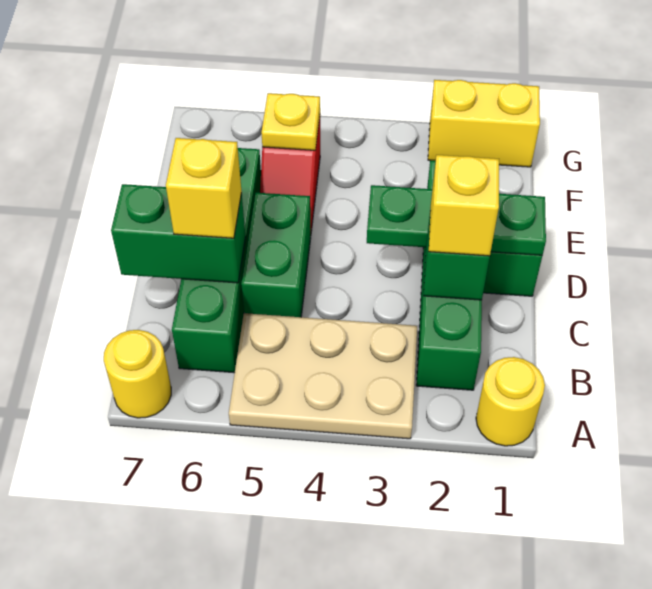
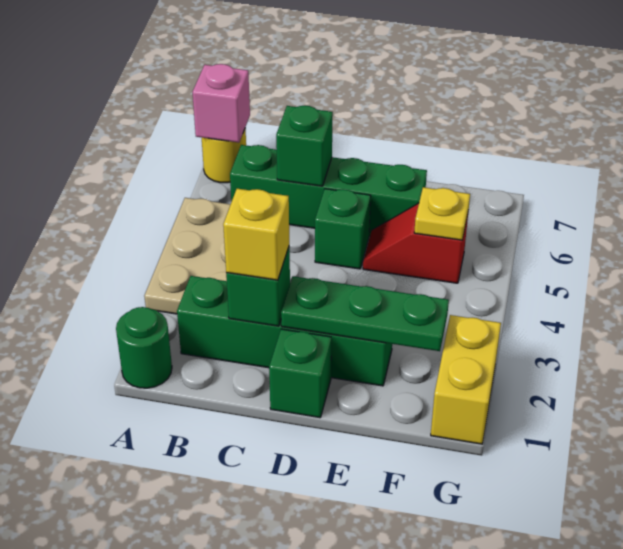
yellow 1x1 round brick [476,357,545,446] -> green 1x1 round brick [116,307,172,388]
none -> pink 1x1 brick [192,64,250,143]
green 1x2 brick [241,193,311,317] -> green 1x1 brick [315,189,371,269]
green 1x2 brick [111,184,246,283] -> green 1x1 brick [276,106,333,186]
yellow 1x1 brick [166,138,242,238] -> none
green 1x3 plate [367,185,546,255] -> green 1x3 plate turned to [281,276,449,351]

